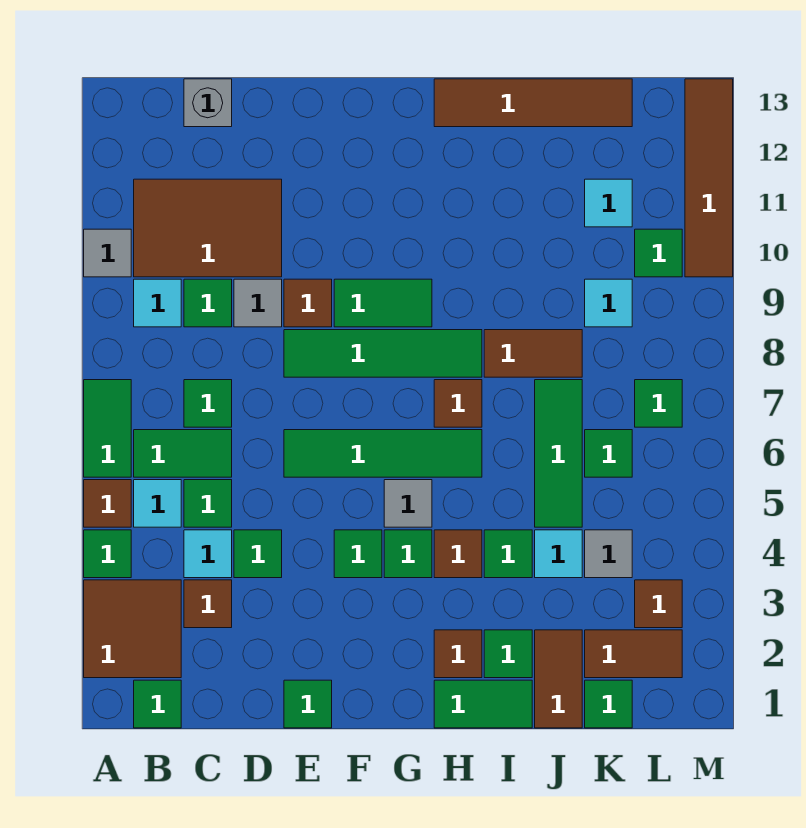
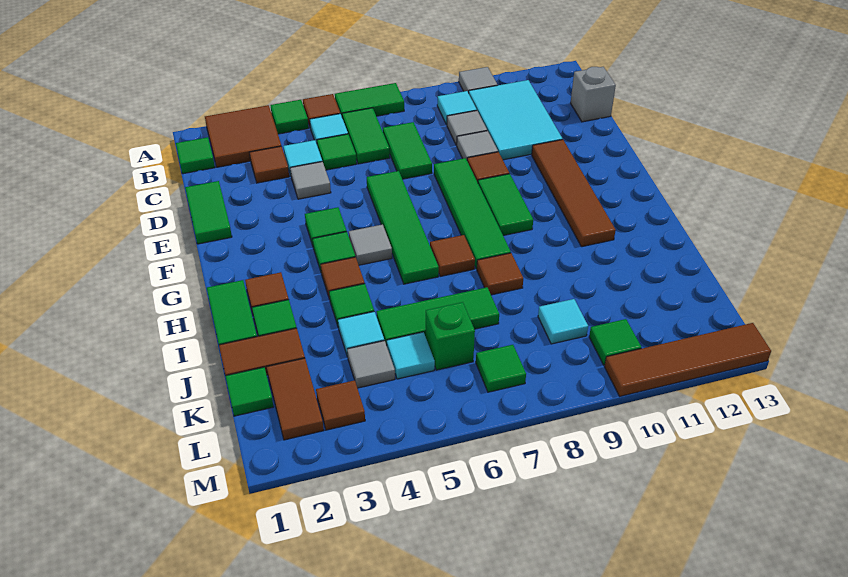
brown 2x3 tile [134,179,282,277] -> cyan 2x3 tile [469,80,562,160]
green 1x1 tile [184,380,232,427] -> green 1x2 tile [383,122,432,179]
green 1x1 tile [184,279,232,327] -> grey 1x1 tile [447,111,487,145]
green 1x1 tile [234,530,282,578] -> grey 1x1 tile [290,162,331,199]
green 1x1 tile [284,680,332,728] -> green 1x2 tile [185,181,232,244]
brown 1x4 tile [434,79,632,127] -> brown 1x4 tile moved to [532,140,616,247]
brown 1x2 tile [484,330,582,377] -> brown 1x1 tile [477,253,523,295]
green 1x1 tile [585,430,632,477] -> green 1x1 brick [426,302,475,370]
cyan 1x1 tile [585,179,632,227] -> cyan 1x1 tile moved to [387,332,435,379]

